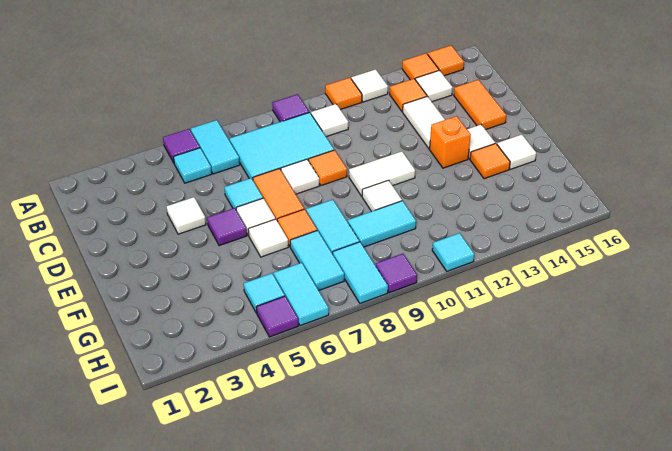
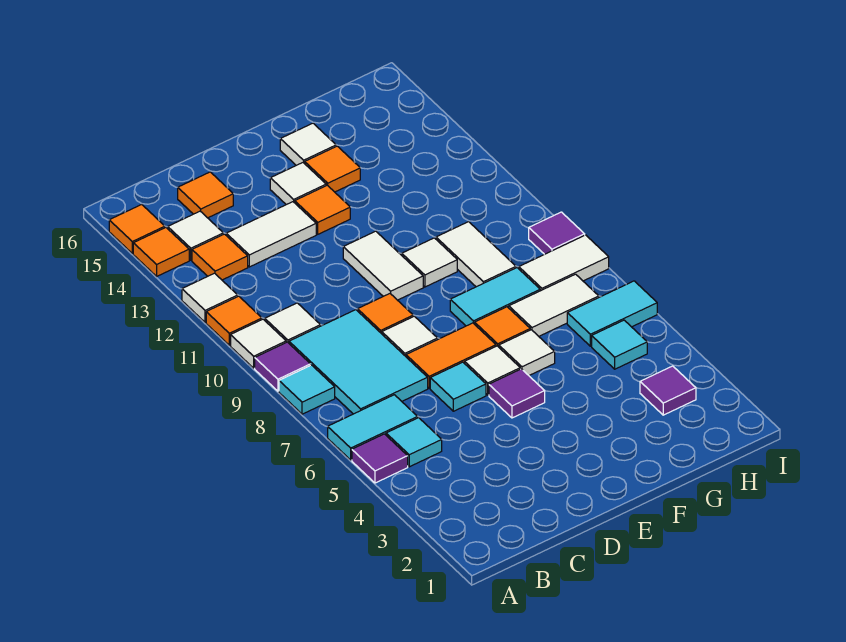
orange 1x2 tile [454,80,506,130] -> orange 1x1 tile [178,172,233,218]
white 1x1 tile [167,197,206,234] -> white 1x1 tile moved to [231,319,286,368]
orange 1x1 brick [430,116,471,168] -> orange 1x1 tile [295,185,350,234]
cyan 1x2 tile [290,230,344,290] -> white 1x2 tile [509,274,599,336]
cyan 1x2 tile [348,201,416,247] -> white 1x2 tile [436,222,516,287]
cyan 1x2 tile [333,242,388,303] -> white 1x2 tile [519,235,609,291]
purple 1x1 tile [256,296,298,337] -> purple 1x1 tile moved to [640,366,696,415]
cyan 1x1 tile [432,233,474,271] -> cyan 1x1 tile moved to [279,365,335,414]

